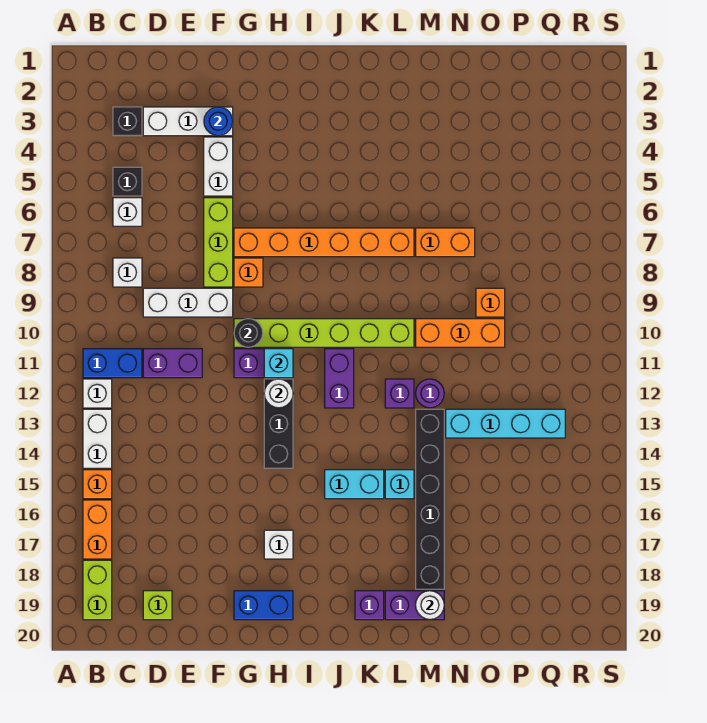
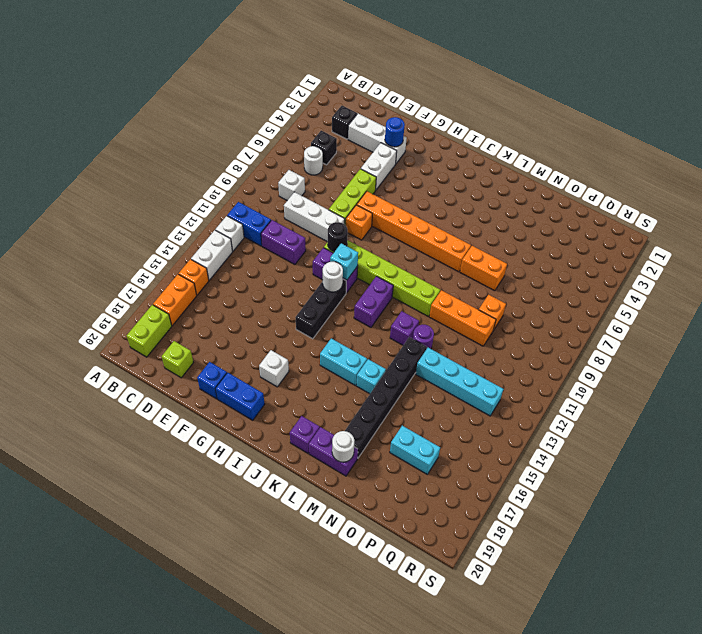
white 1x1 brick [113,198,142,226] -> white 1x1 round brick [304,146,323,175]
none -> blue 1x1 brick [197,362,227,399]
none -> cyan 1x2 brick [390,426,440,474]

